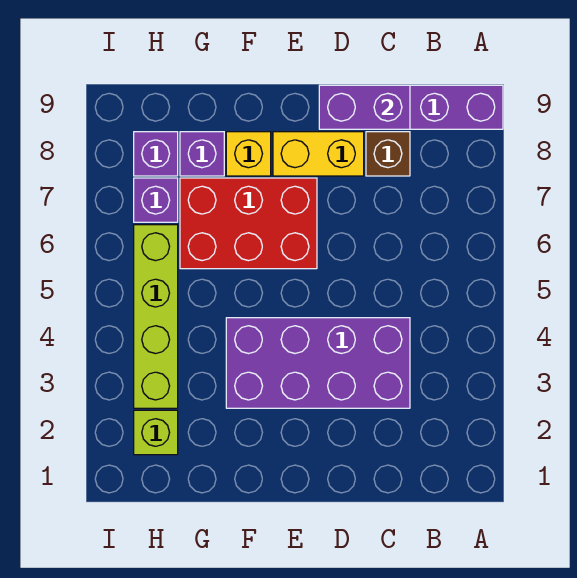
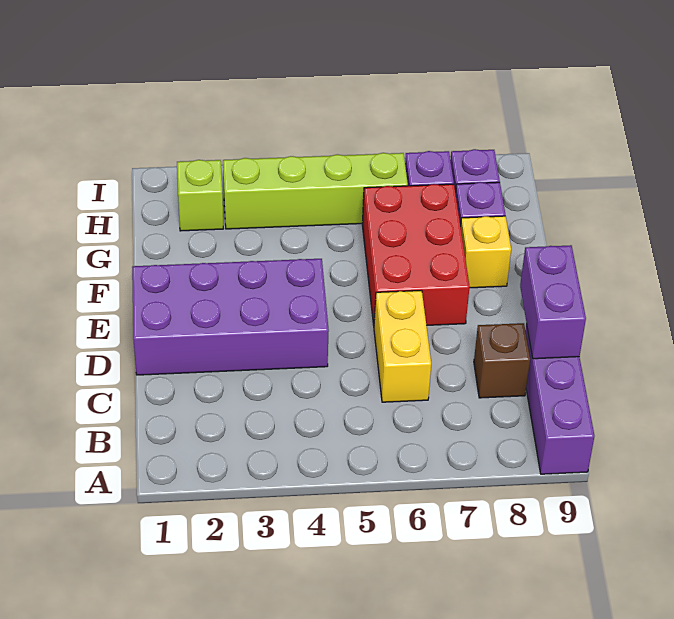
purple 2x4 brick [226,318,410,408] -> purple 2x4 brick turned to [132,259,329,375]
yellow 1x2 brick [273,132,364,176] -> yellow 1x2 brick moved to [374,290,431,402]

